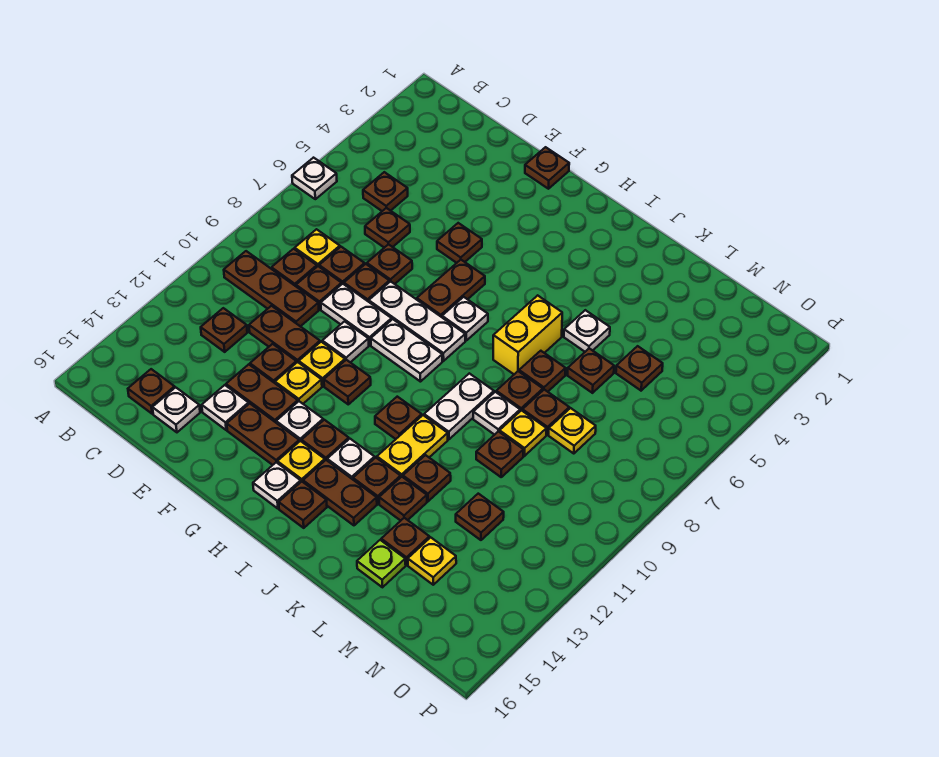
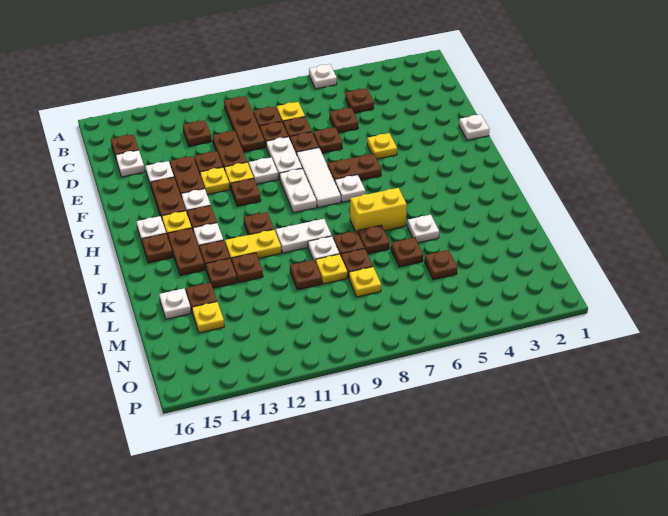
brown 1x1 plate [525,147,569,189] -> white 1x1 plate [459,114,489,140]
brown 1x1 plate [437,223,482,263] -> yellow 1x1 plate [367,133,397,159]
white 1x3 plate [369,281,465,361] -> white 1x3 tile [297,148,341,207]
lime 1x1 plate [357,540,406,587] -> white 1x1 plate [159,289,191,319]
brown 1x1 plate [456,494,504,540] -> none

